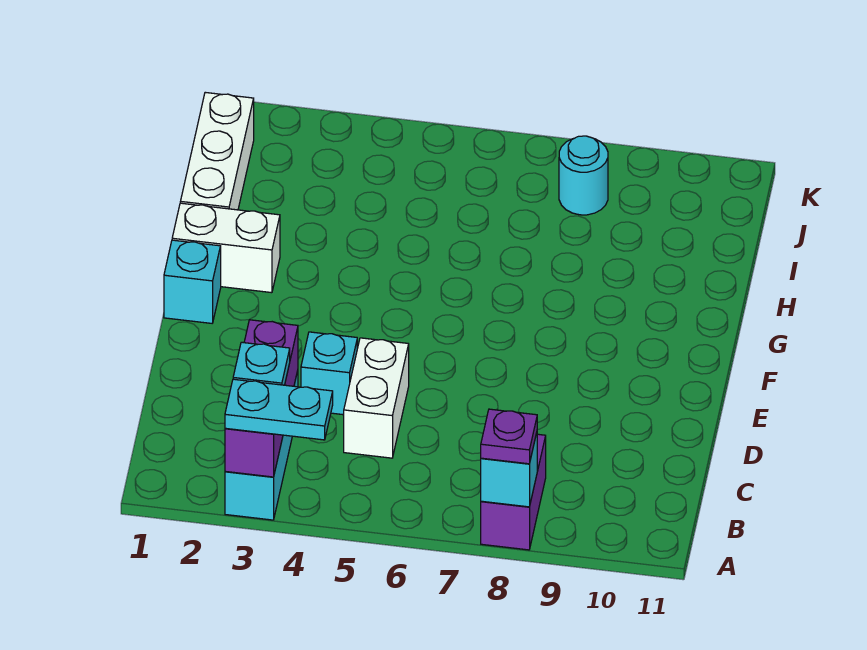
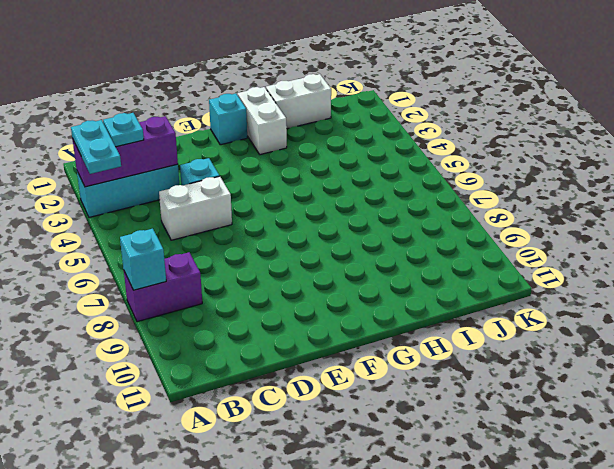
purple 1x1 plate [481,409,537,464] -> none
white 1x3 brick [180,92,254,210] -> white 1x2 brick [266,74,331,129]
cyan 1x1 round brick [559,136,608,215] -> none

